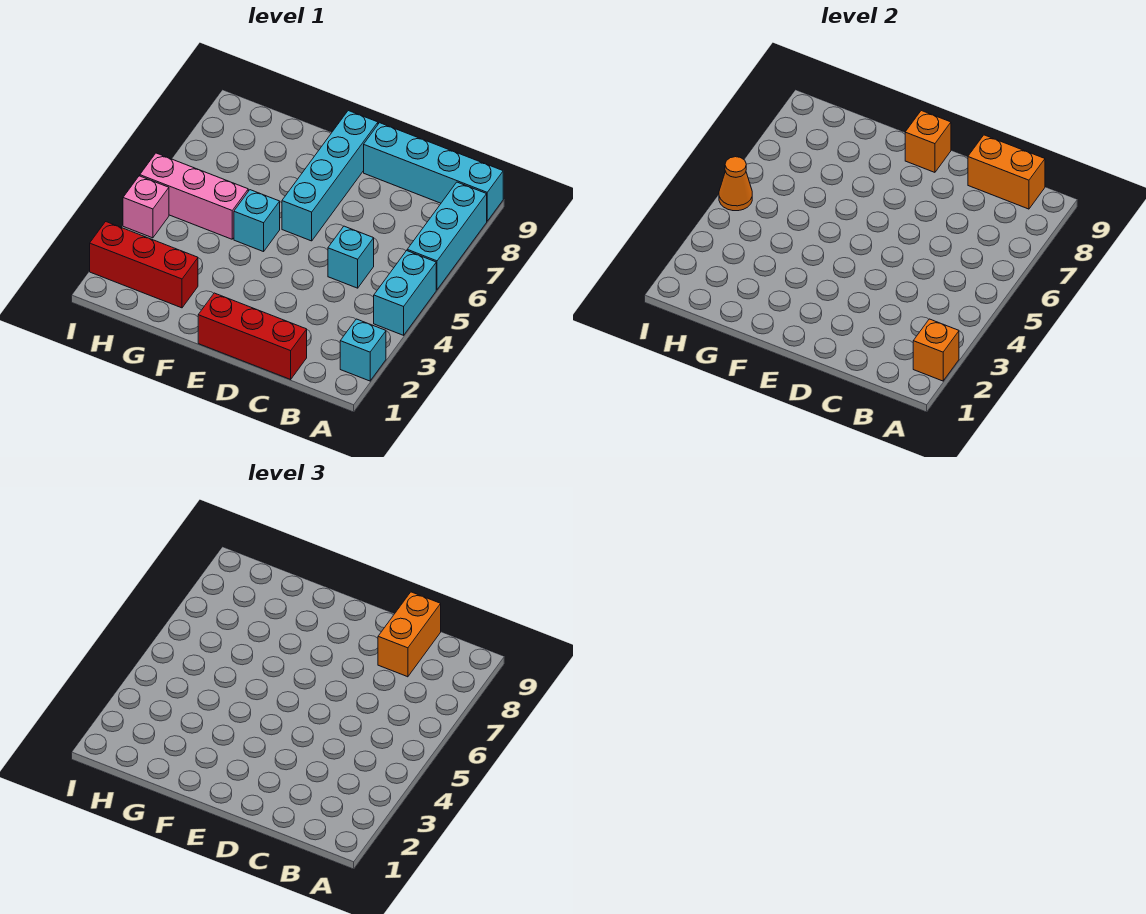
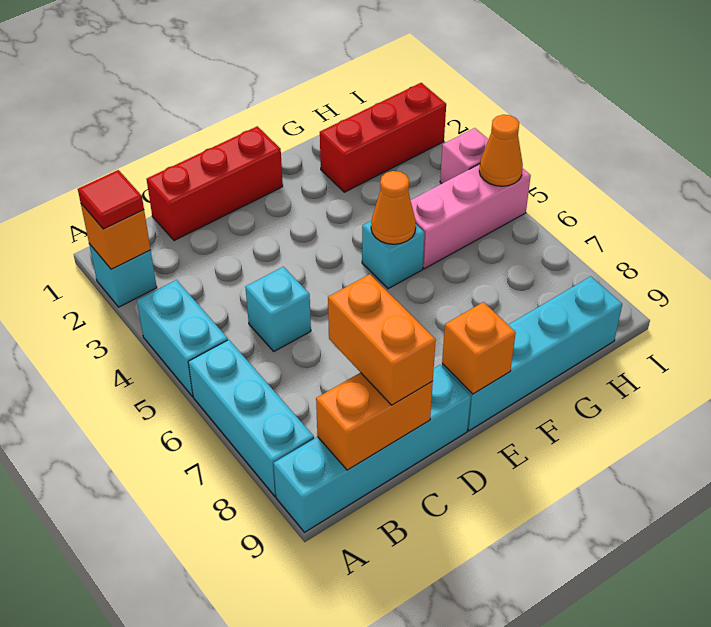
none -> red 1x1 tile [78,170,144,229]
cyan 1x4 brick [282,111,378,241] -> cyan 1x4 brick turned to [442,276,622,431]
none -> orange 1x1 cone [371,171,416,244]

